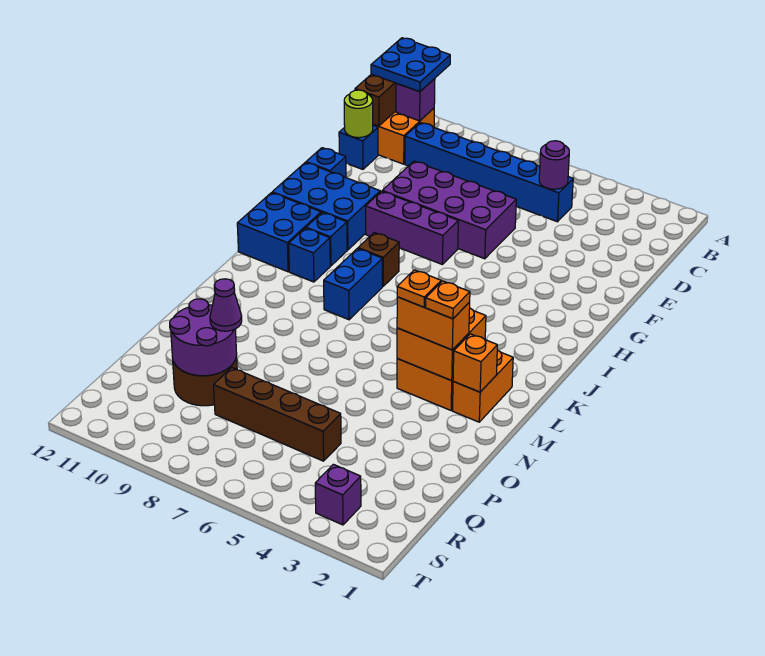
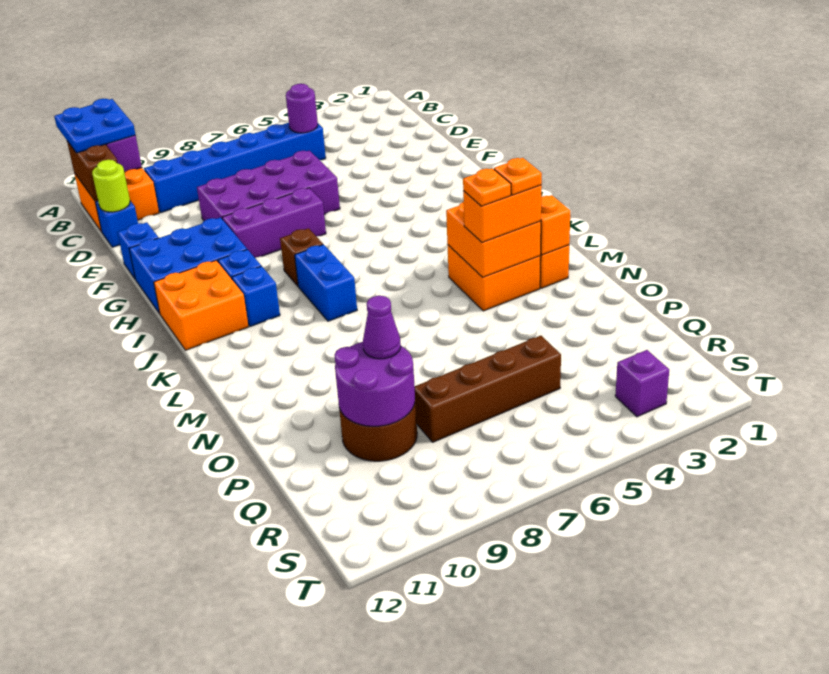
blue 2x2 brick [237,193,321,272] -> orange 2x2 brick [154,260,249,350]

